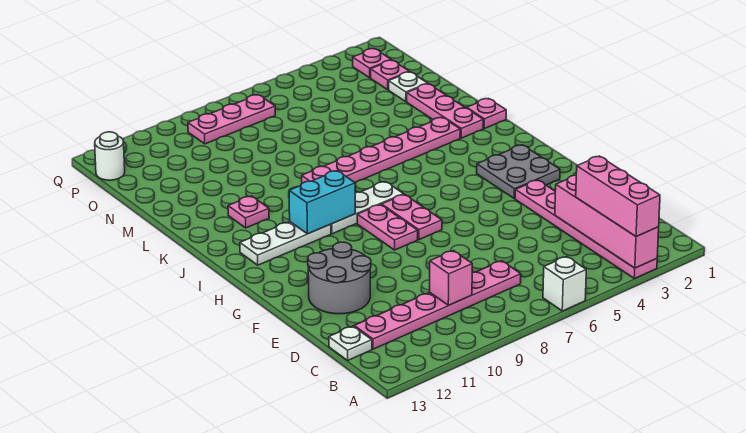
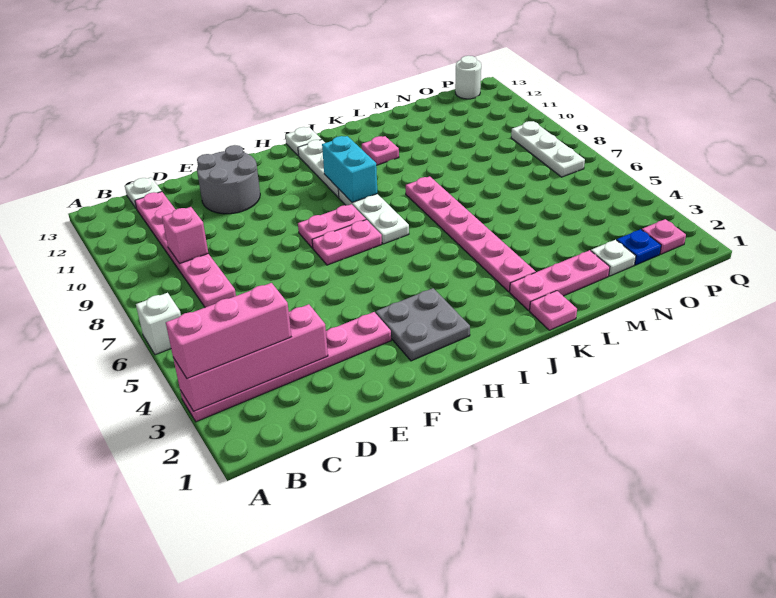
none -> white 1x1 plate [285,127,321,156]
pink 1x1 plate [371,60,410,90] -> blue 1x1 plate [617,229,661,265]
pink 1x3 plate [188,95,275,144] -> white 1x3 plate [511,121,585,177]

